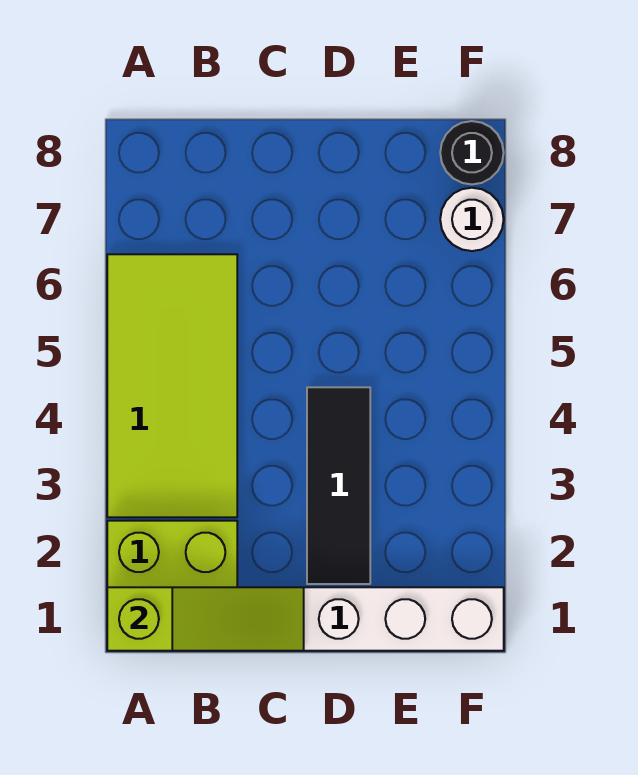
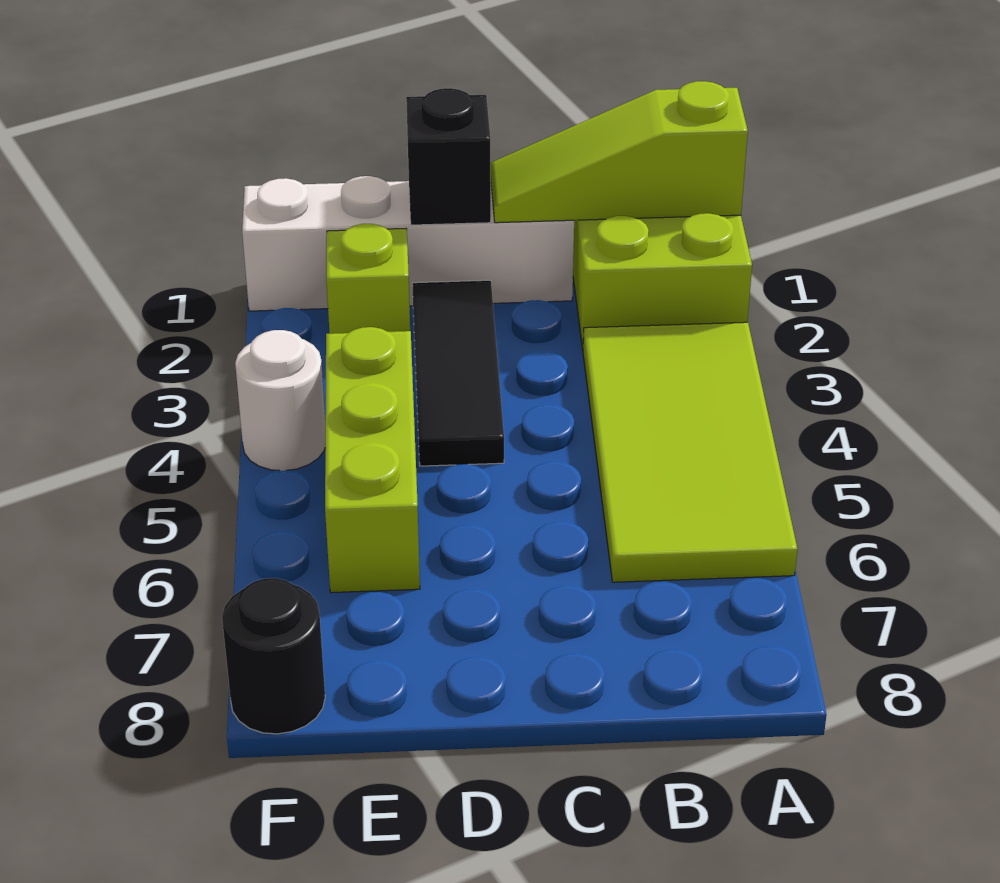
none -> black 1x1 brick [406,88,491,225]
none -> lime 1x1 brick [326,224,410,334]
none -> lime 1x3 brick [325,327,420,593]
white 1x1 round brick [440,188,504,251] -> white 1x1 round brick moved to [235,330,325,471]

